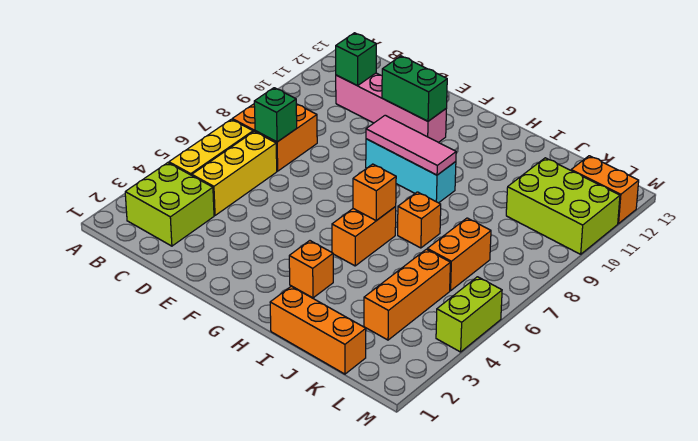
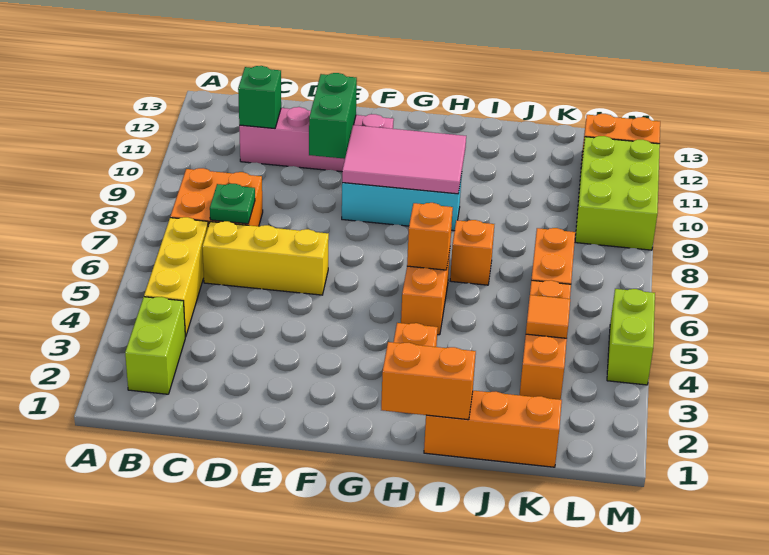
lime 2x2 brick [125,163,214,246] -> lime 1x2 brick [125,297,185,394]
yellow 1x3 brick [192,132,277,215] -> yellow 1x3 brick turned to [202,221,329,295]
green 1x1 brick [254,88,297,142] -> green 1x1 plate [210,184,255,224]
green 1x2 brick [382,56,447,121] -> green 1x2 brick turned to [309,73,357,159]
pink 1x3 tile [366,115,456,175] -> pink 2x3 tile [342,125,466,194]
none -> orange 1x2 brick [381,342,476,420]
none -> orange 1x1 tile [526,295,570,338]
lime 2x3 brick [506,158,620,254] -> lime 2x3 brick turned to [575,136,660,250]

